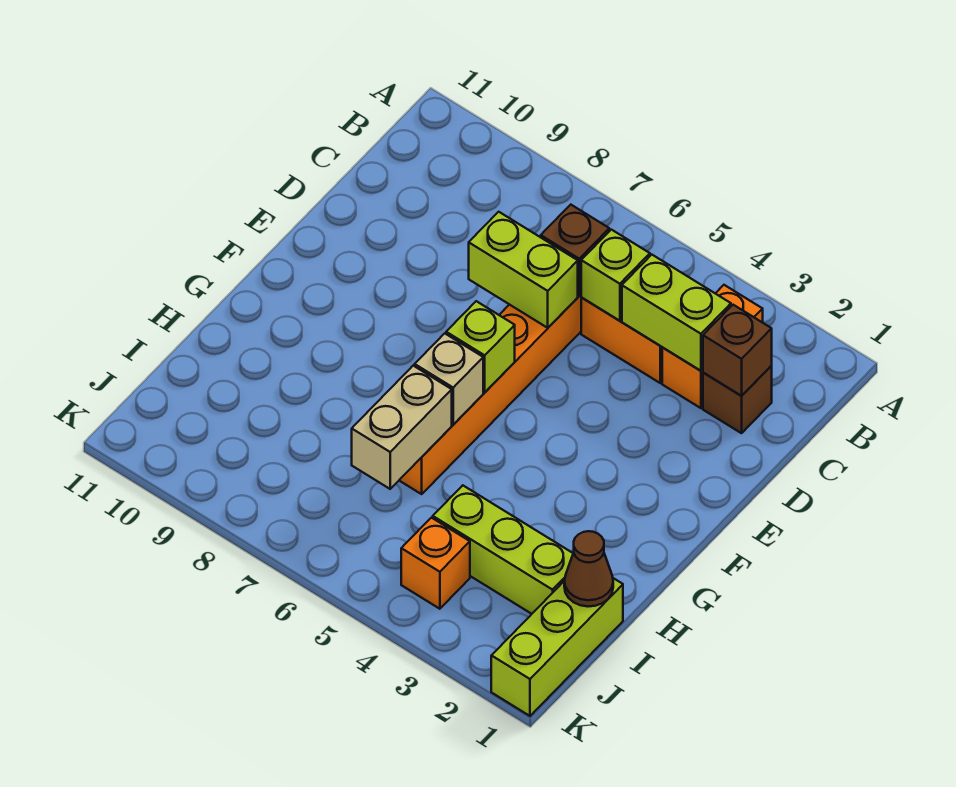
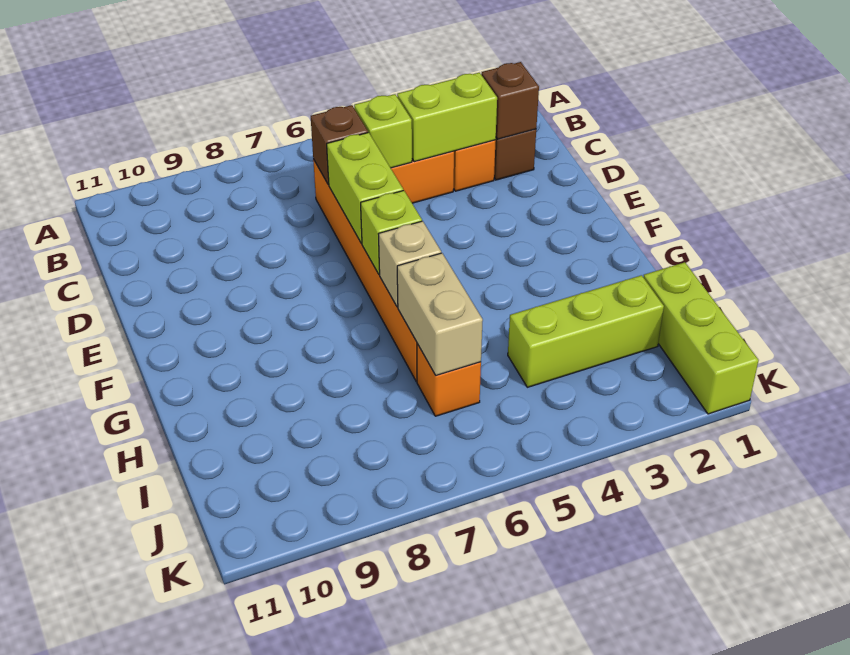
lime 1x2 brick [469,212,578,328] -> lime 1x2 brick turned to [327,132,403,243]
brown 1x1 cone [564,531,613,607] -> none
orange 1x1 brick [401,518,470,609] -> orange 1x1 brick moved to [417,344,481,416]

